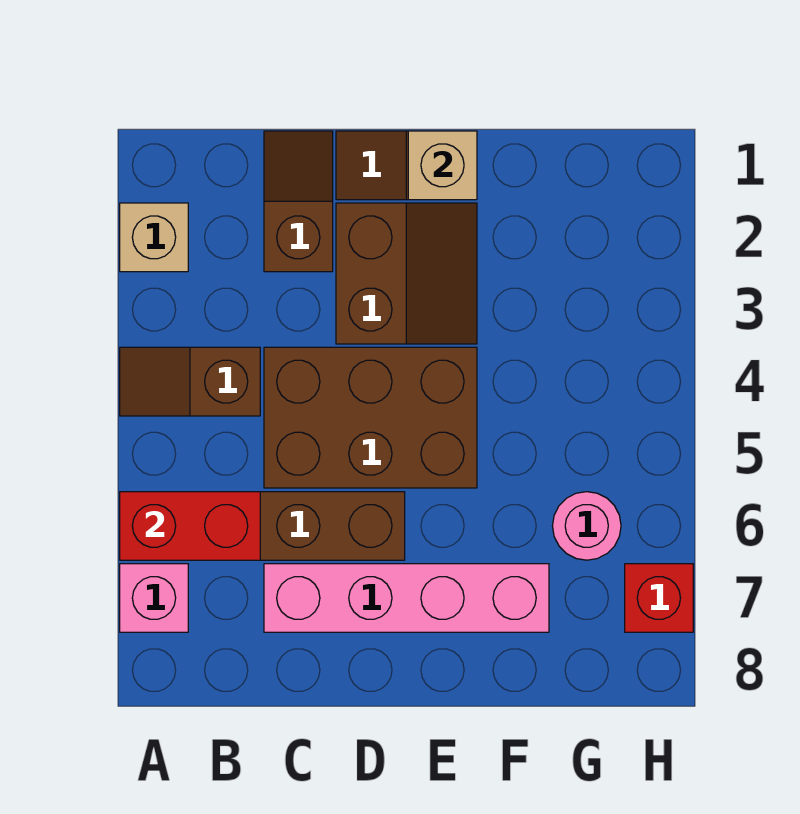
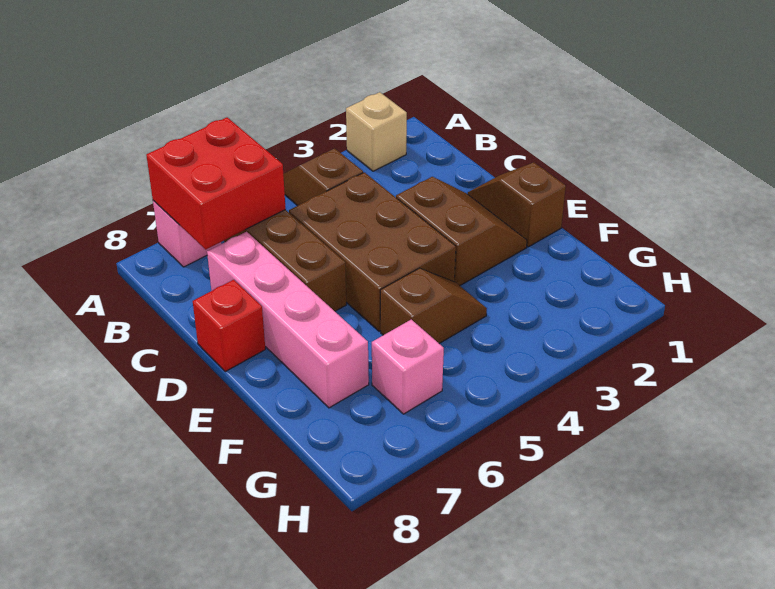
red 1x2 brick [120,492,260,560] -> red 2x2 brick [146,117,286,249]
brown 1x2 slope [264,131,333,272] -> brown 1x2 slope moved to [380,268,487,343]
brown 2x2 slope [336,203,477,344] -> brown 2x2 slope turned to [396,177,527,286]
tan 1x1 brick [408,131,477,200] -> none
pink 1x1 round brick [553,492,621,560] -> pink 1x1 brick [372,319,444,414]
red 1x1 brick [625,564,693,632] -> red 1x1 brick moved to [193,280,265,372]

